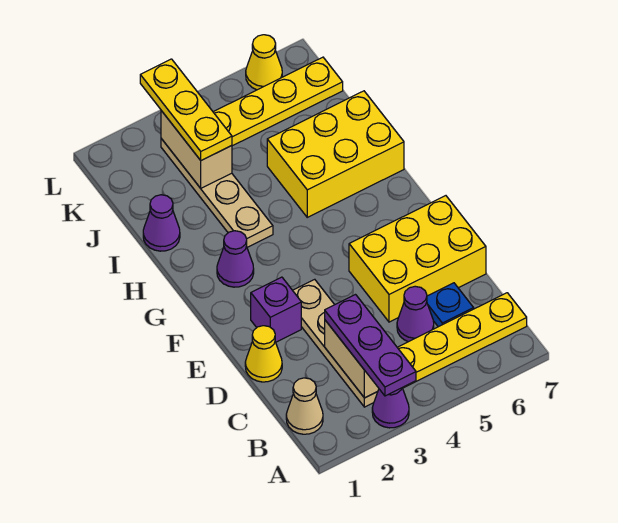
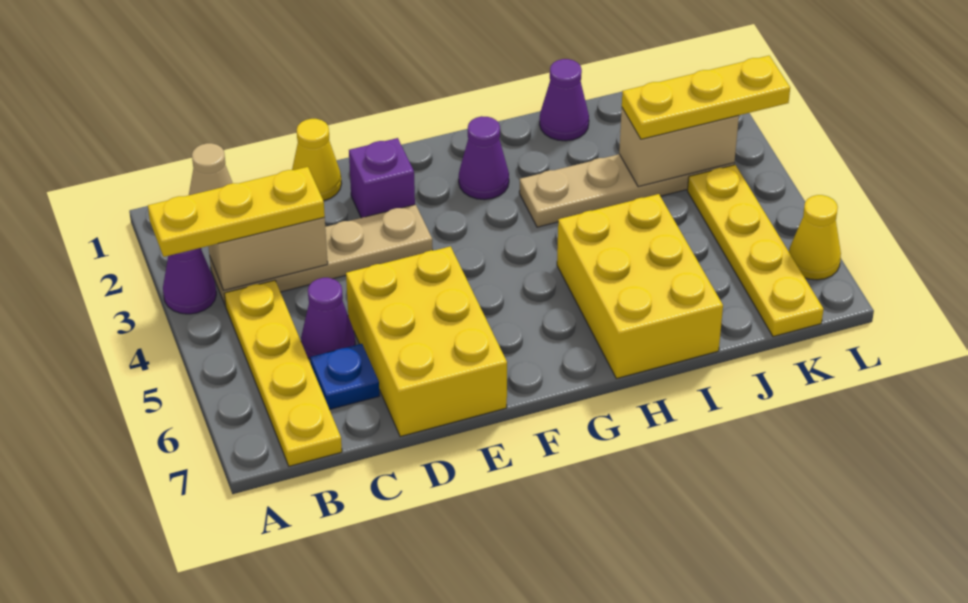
purple 1x3 plate [325,295,416,396] -> yellow 1x3 plate [148,167,325,257]

